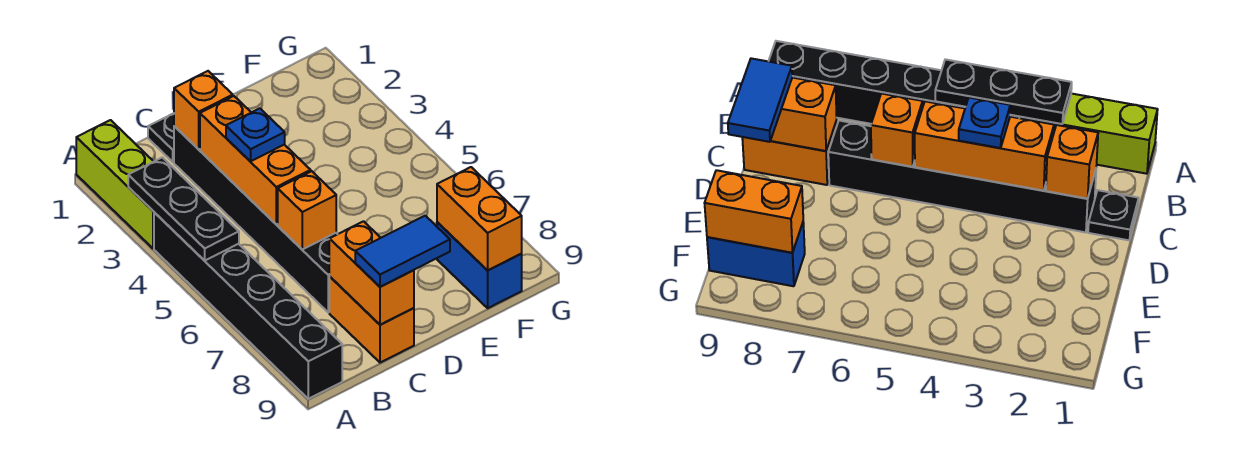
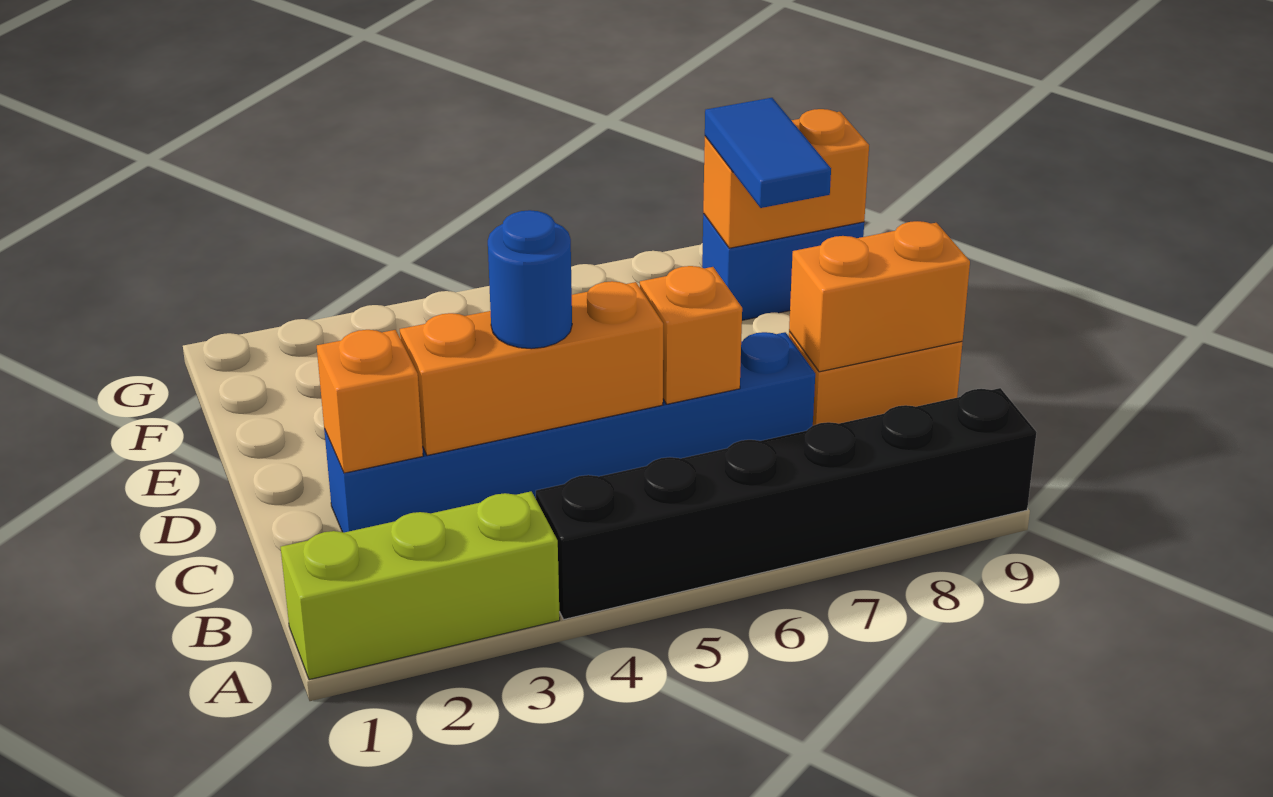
black 1x3 plate [128,157,239,261] -> none
black 1x1 plate [148,113,174,162] -> none
black 1x6 brick [174,126,337,312] -> blue 1x6 brick [324,332,815,533]
blue 1x1 plate [226,108,285,161] -> blue 1x1 round brick [488,210,572,349]
blue 1x2 tile [355,216,450,287] -> blue 1x2 tile moved to [705,98,831,208]

